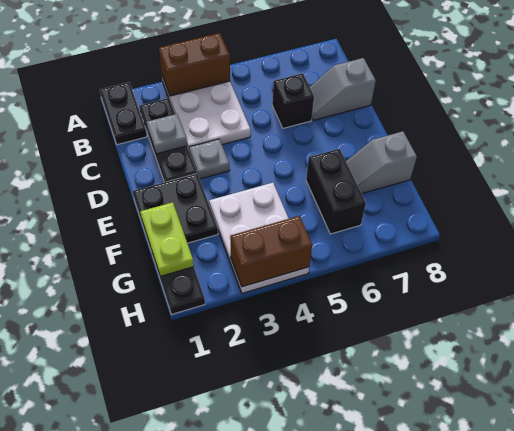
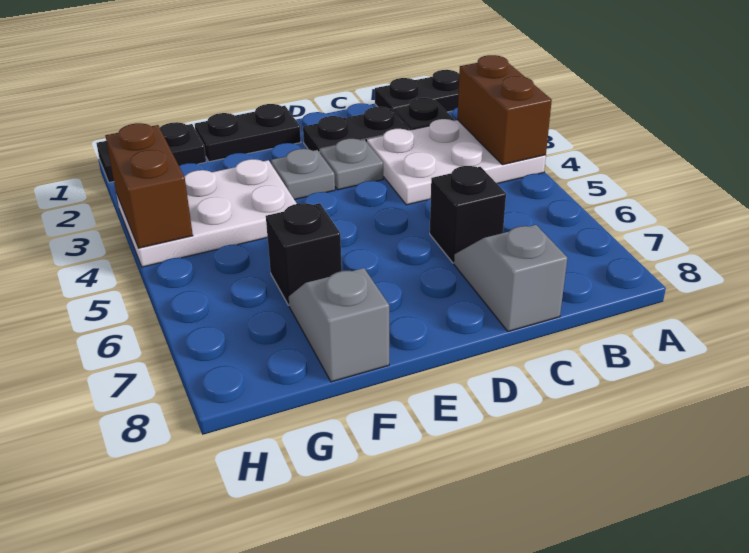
grey 1x1 plate [147,114,187,154] -> grey 1x1 plate moved to [271,149,335,200]
black 2x2 plate [133,174,218,250] -> black 1x2 plate [195,104,301,162]
lime 1x2 plate [140,202,194,276] -> none
black 1x2 brick [306,149,366,234] -> black 1x1 brick [266,203,342,305]

